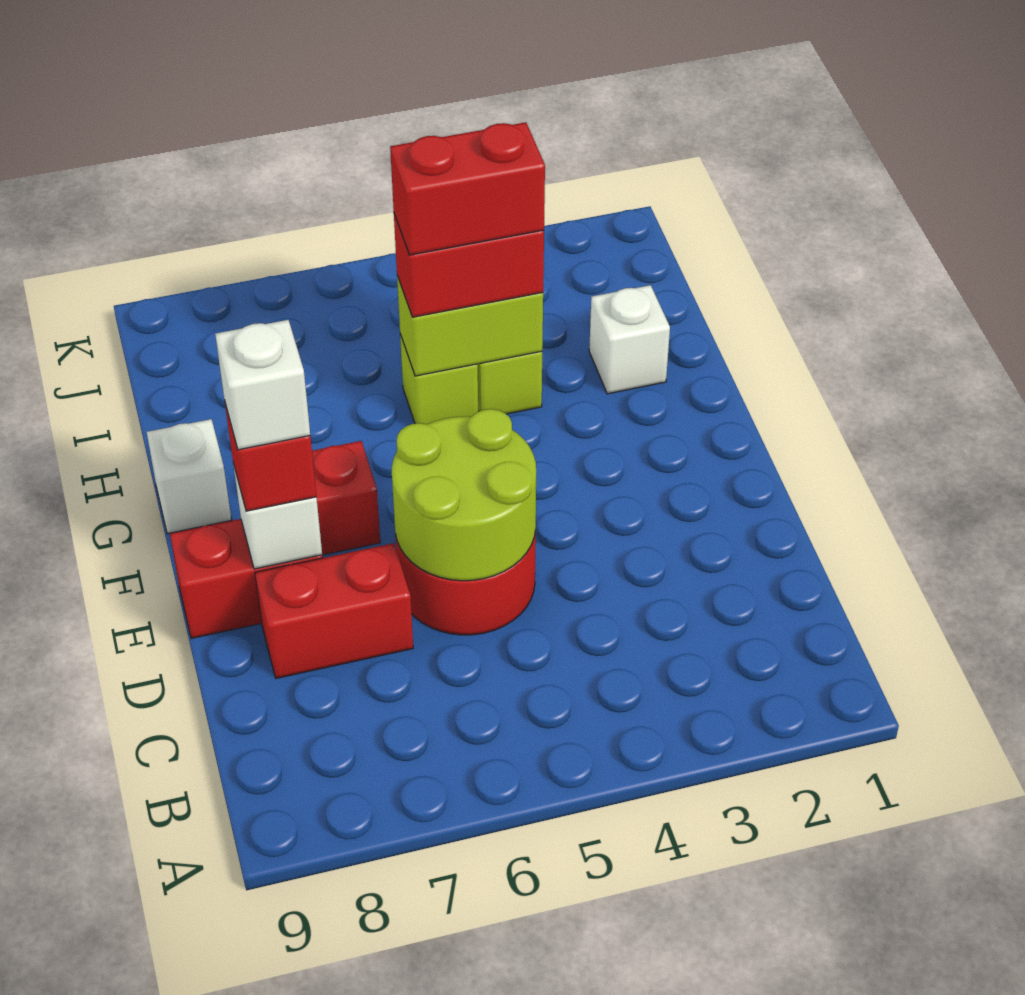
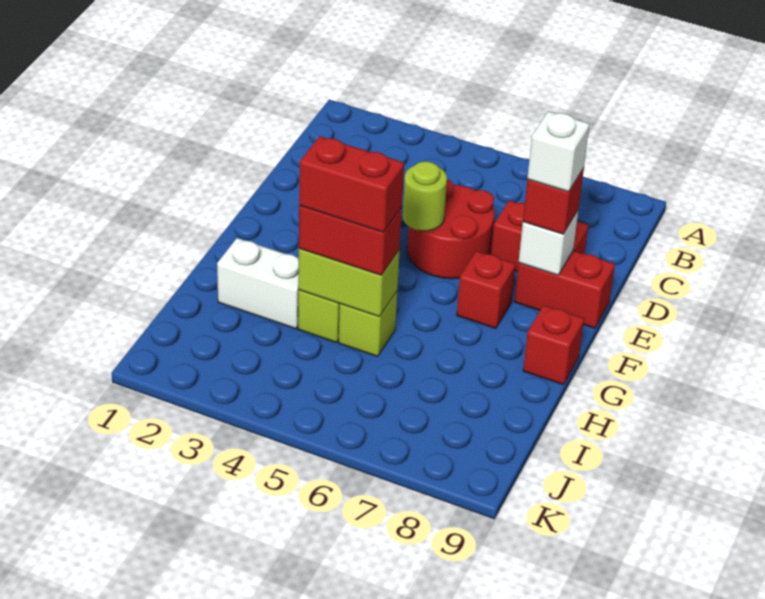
lime 2x2 round brick [392,409,536,581] -> lime 1x1 round brick [403,161,447,231]
white 1x1 brick [147,419,232,534] -> red 1x1 brick [523,305,584,385]
white 1x1 brick [589,285,670,394] -> white 1x2 brick [217,238,299,329]

